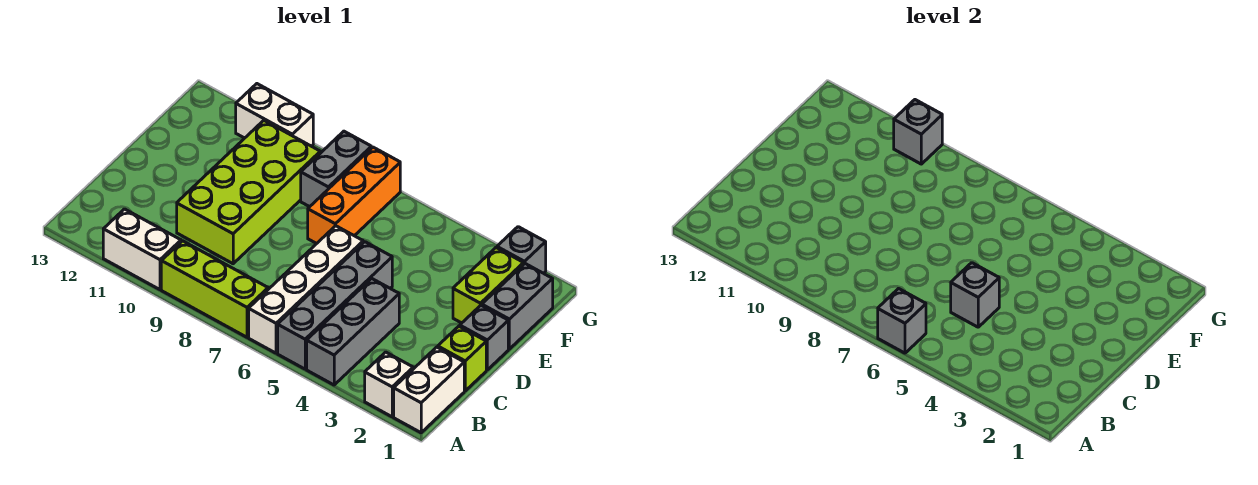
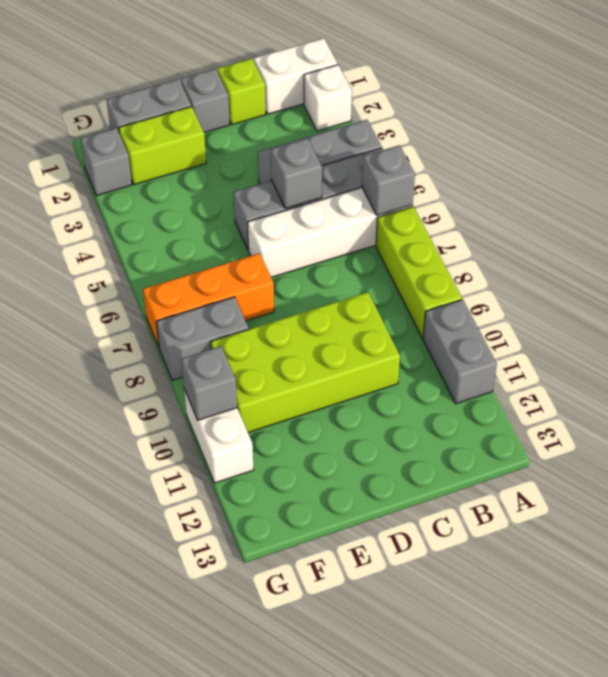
white 1x2 brick [103,209,181,290] -> grey 1x2 brick [423,300,497,404]

